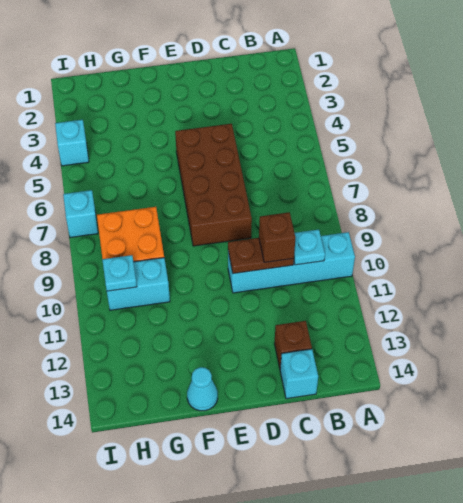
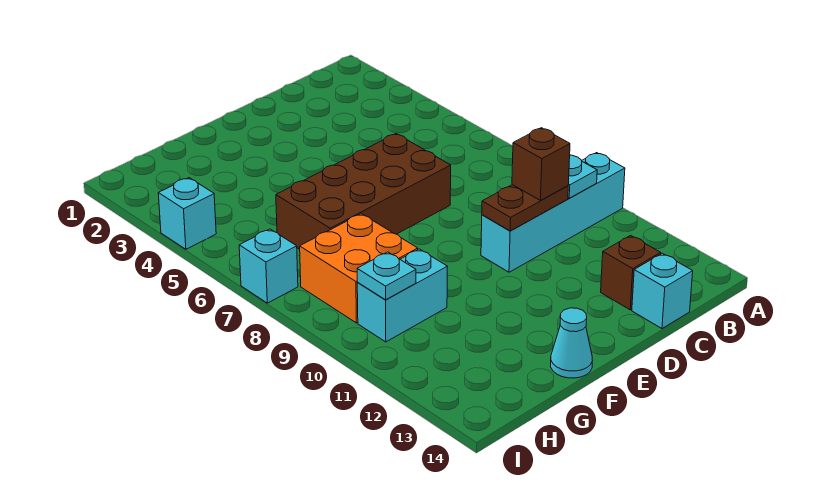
brown 2x4 brick [175,124,252,246] -> brown 2x4 brick turned to [276,134,451,249]

